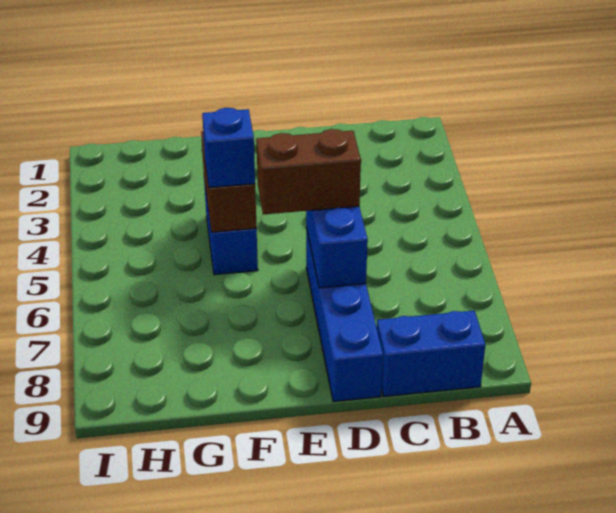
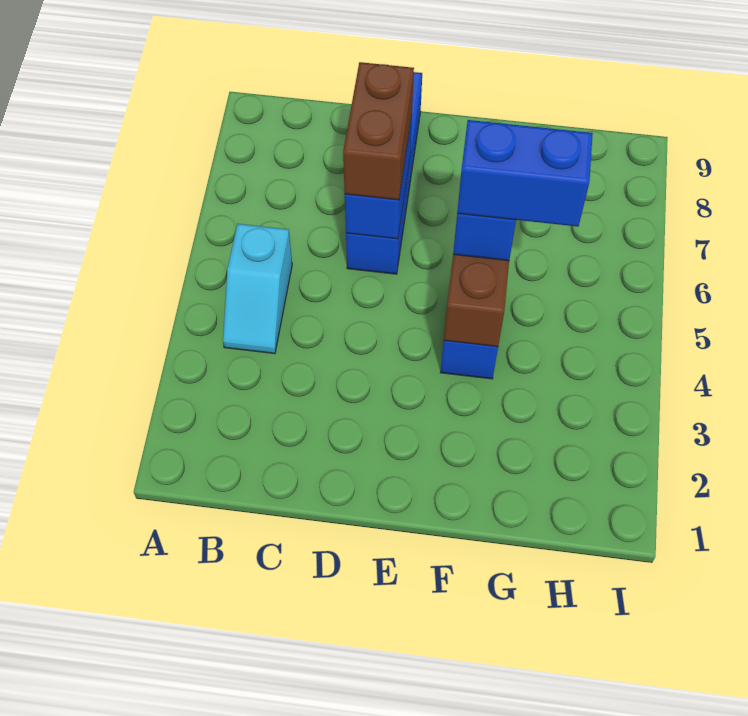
none -> cyan 1x2 slope [223,224,292,354]
blue 1x2 brick [377,311,485,396] -> blue 1x2 brick moved to [457,120,593,227]
brown 1x2 brick [256,129,361,215] -> brown 1x2 brick turned to [343,62,414,200]

